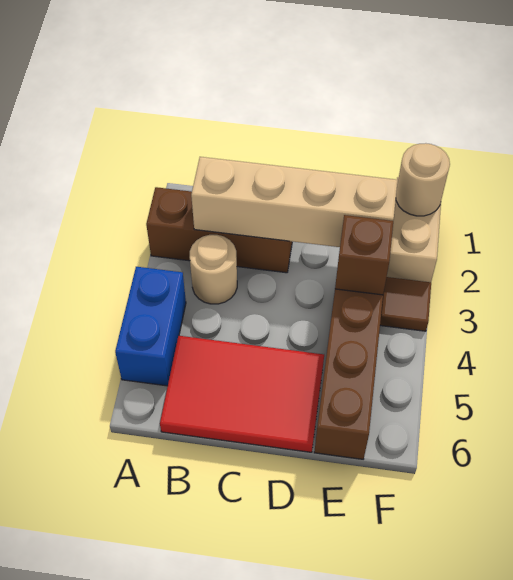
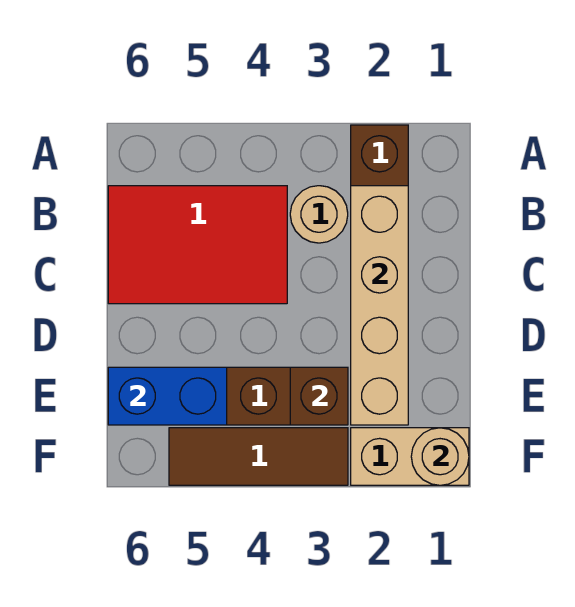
blue 1x2 brick [115,267,186,386] -> blue 1x2 brick moved to [108,367,227,425]
red 2x3 tile [160,336,324,452] -> red 2x3 tile turned to [108,186,287,304]
brown 1x1 tile [380,277,431,331] -> brown 1x3 tile [169,428,348,485]

